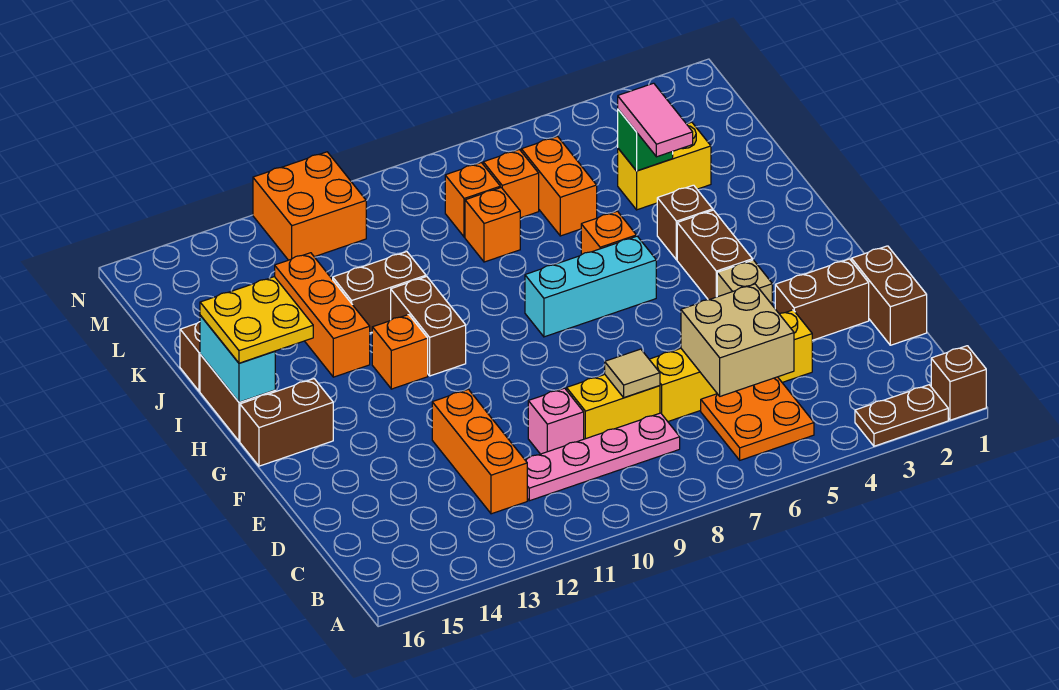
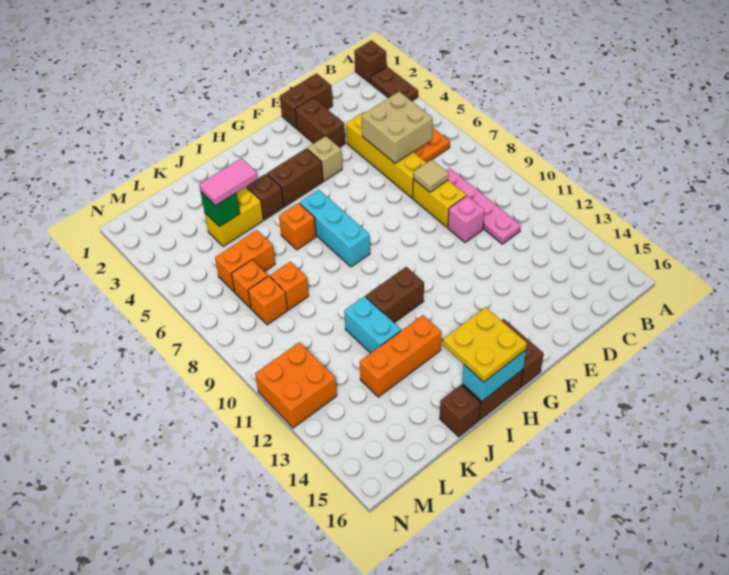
orange 1x3 brick [432,389,527,514] -> none
orange 1x1 brick [372,315,428,389] -> none
brown 1x2 brick [333,252,426,333] -> cyan 1x2 brick [344,296,401,353]
yellow 1x2 brick [618,122,711,210] -> yellow 1x2 brick turned to [205,187,263,247]

